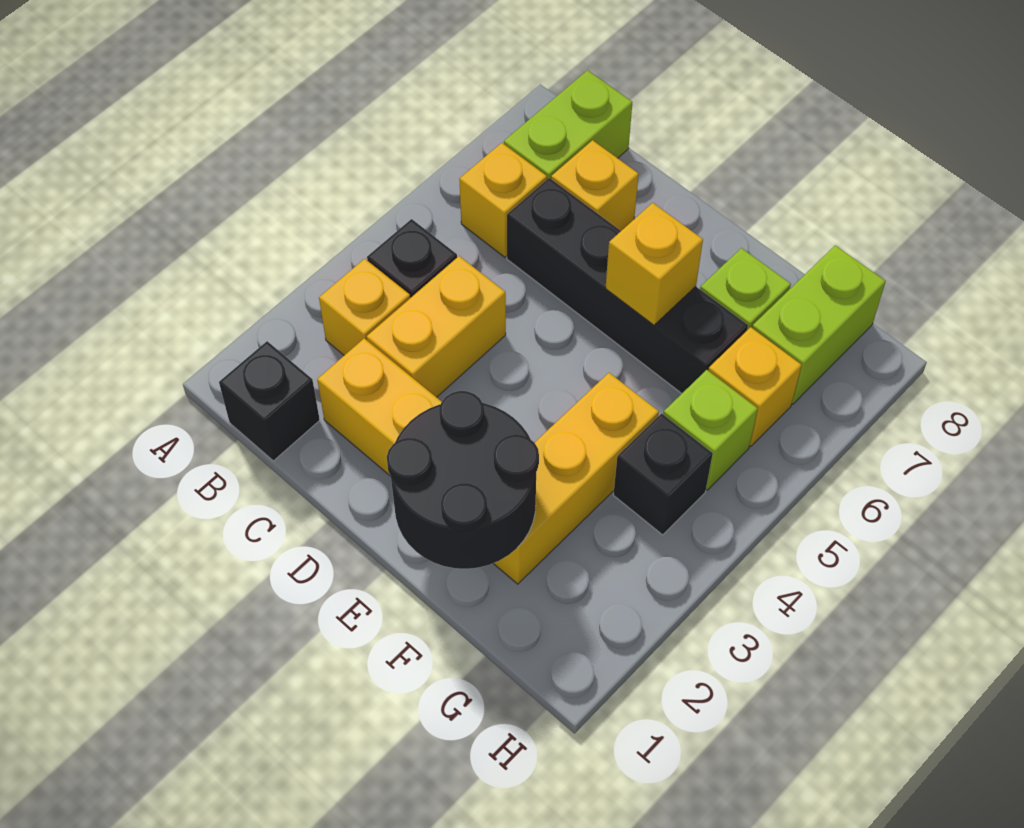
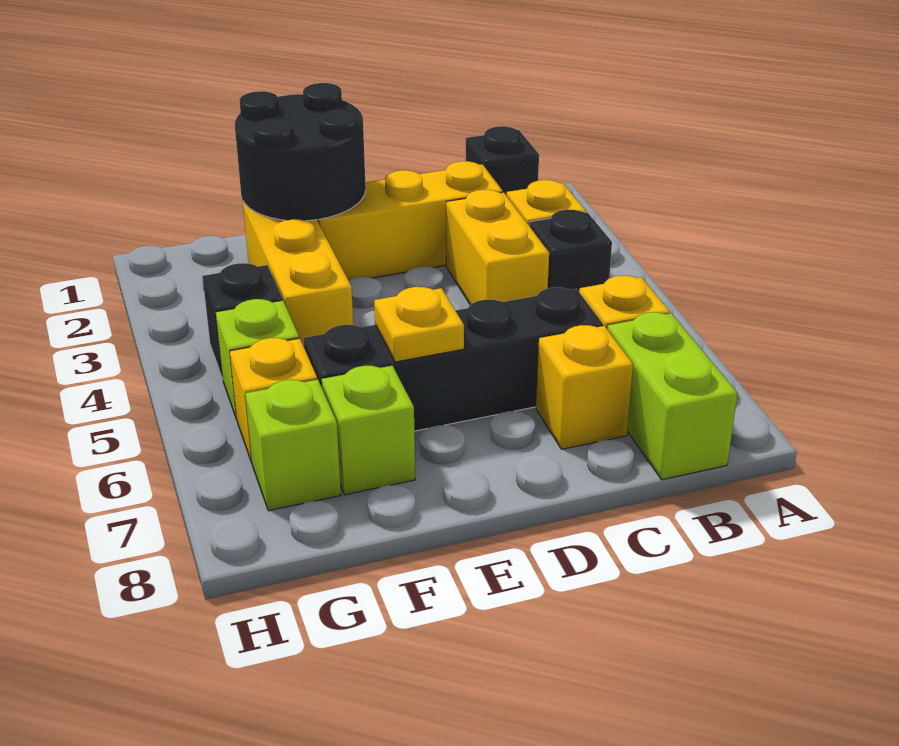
yellow 1x1 brick [605,203,703,325] -> yellow 1x1 plate [374,287,464,362]
lime 1x2 brick [752,245,886,404] -> lime 1x1 brick [245,380,341,511]

